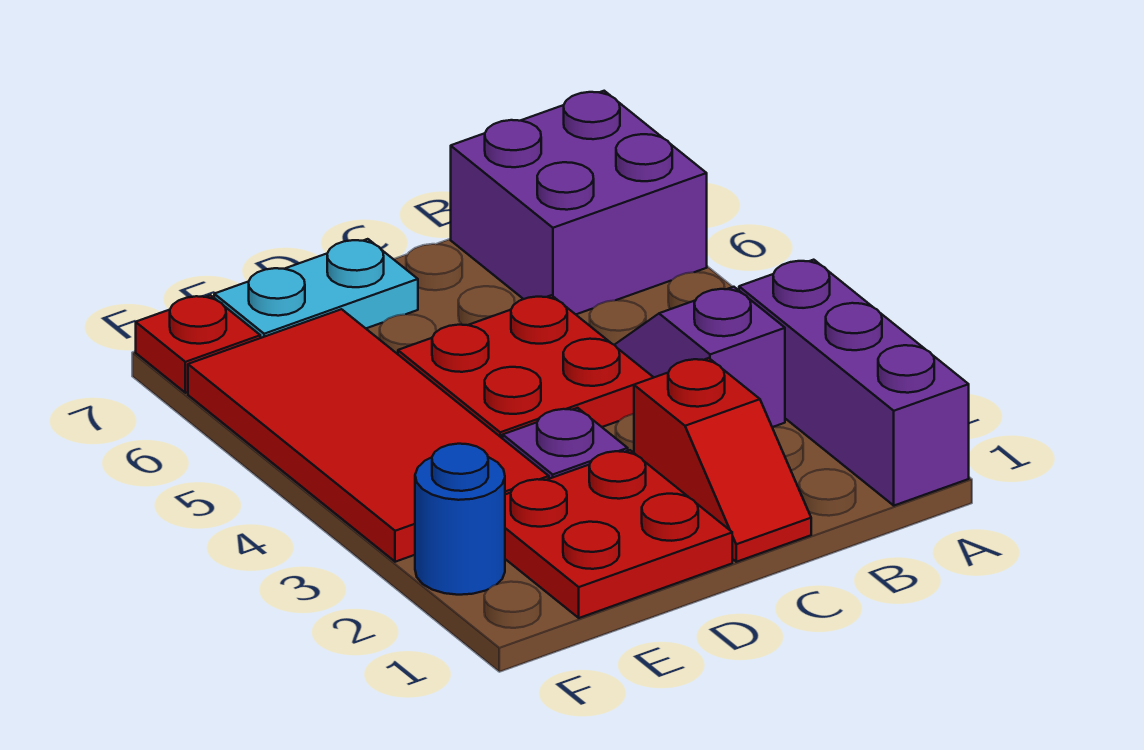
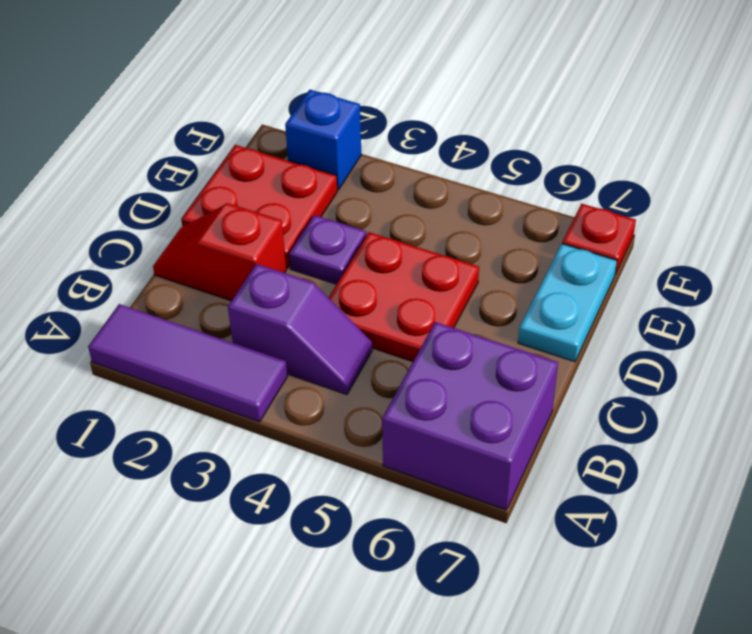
purple 1x3 brick [739,260,969,506] -> purple 1x3 tile [88,304,287,422]
red 2x4 tile [188,309,549,562] -> none
blue 1x1 round brick [415,444,505,595] -> blue 1x1 brick [285,90,361,190]

